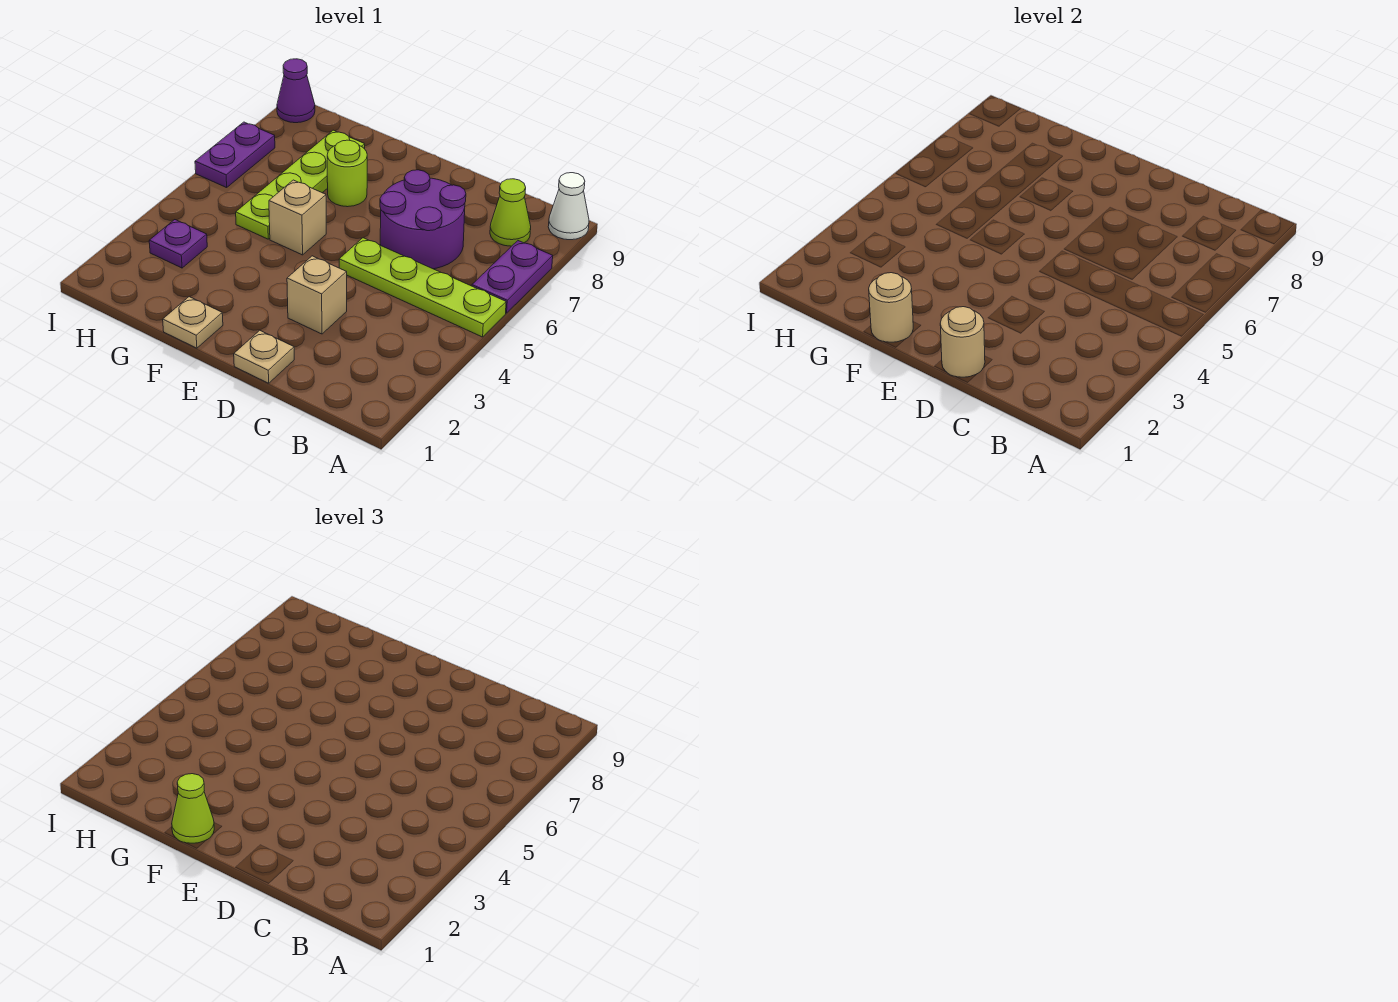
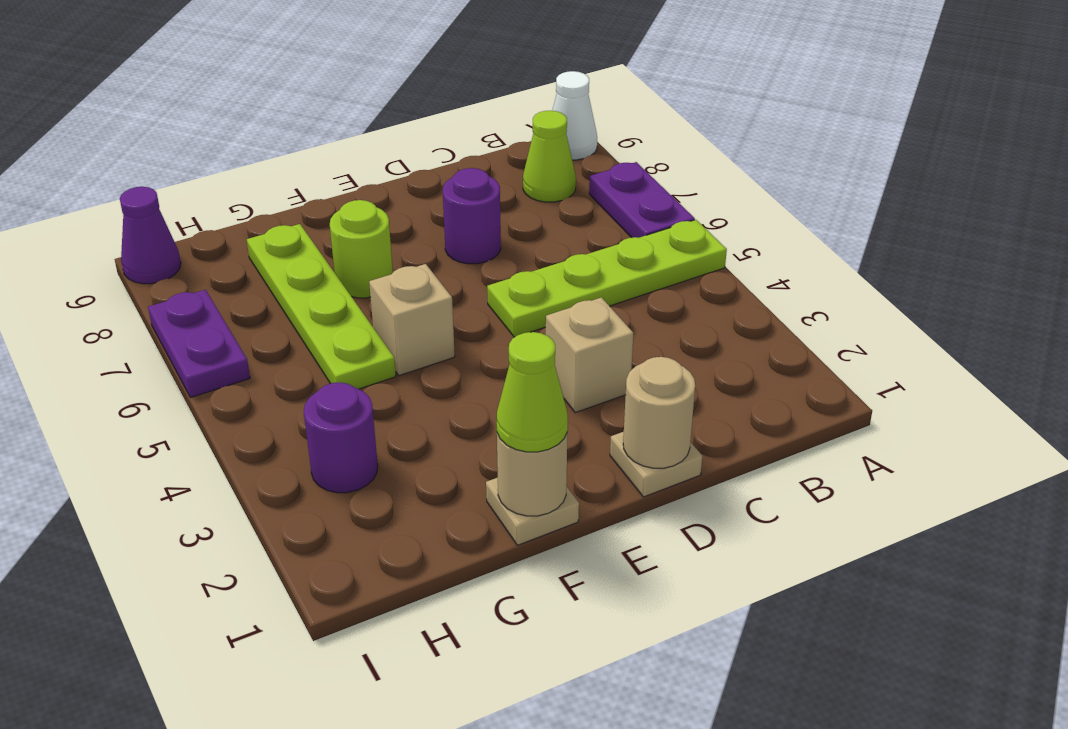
purple 2x2 round brick [380,170,466,269] -> purple 1x1 round brick [443,168,501,264]
purple 1x1 plate [149,220,207,268] -> purple 1x1 round brick [304,382,378,493]

